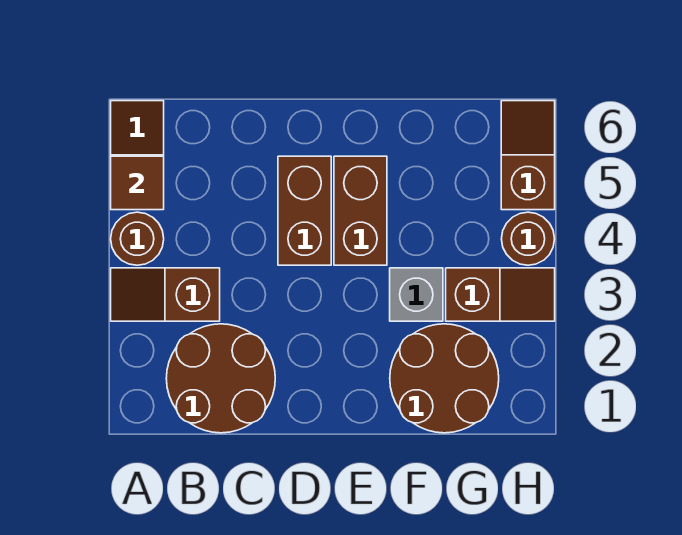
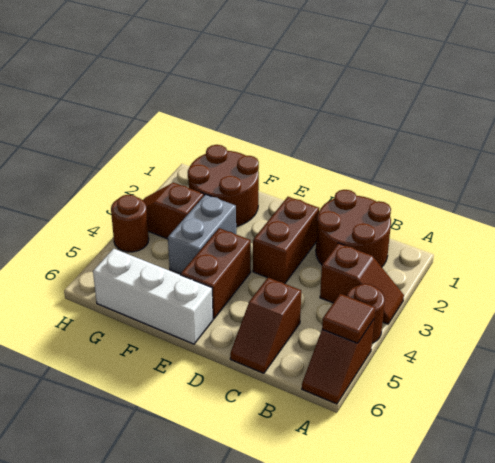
brown 1x2 brick [278,156,331,265] -> brown 1x2 brick moved to [253,197,319,284]
none -> white 1x3 brick [93,249,213,344]
grey 1x1 brick [390,268,443,321] -> grey 1x2 brick [168,194,236,274]
brown 1x2 slope [501,101,555,210] -> brown 1x2 slope moved to [230,278,301,373]

